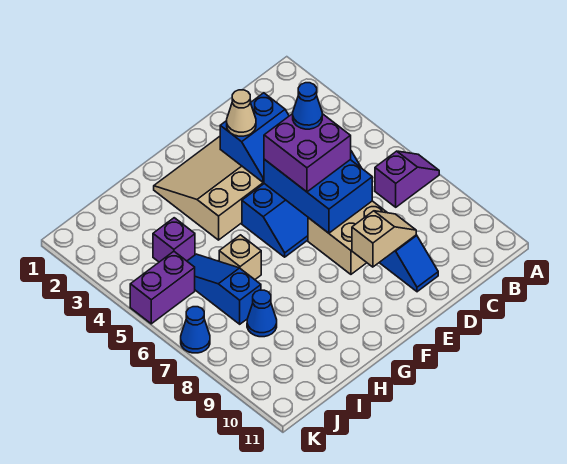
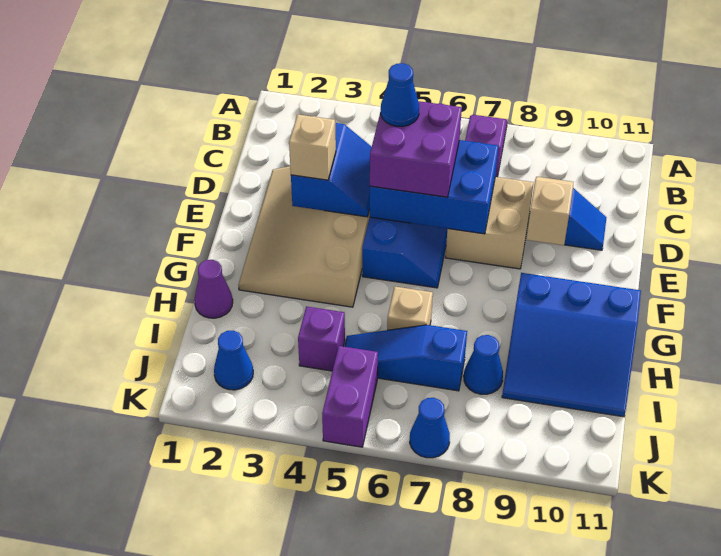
tan 1x1 cone [227,90,256,136] -> tan 1x1 brick [289,115,336,180]
none -> blue 3x3 slope [502,273,641,417]
none -> purple 1x1 cone [194,260,233,318]
none -> blue 1x1 cone [214,331,253,390]

